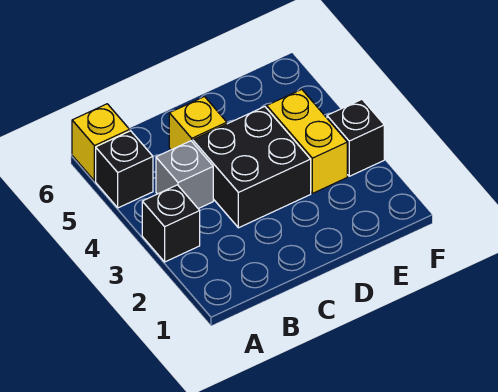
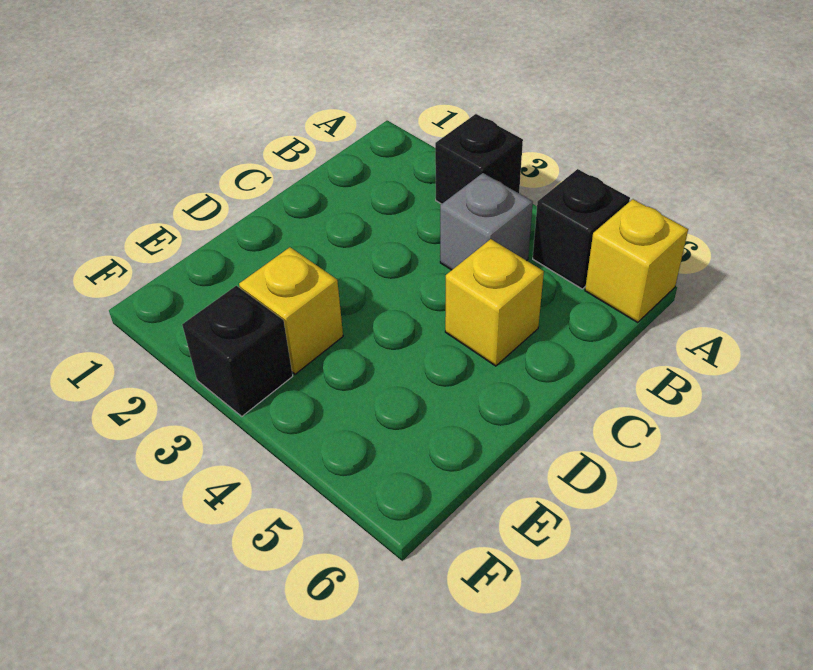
black 2x2 brick [193,107,311,228] -> none
yellow 1x2 brick [267,89,347,193] -> yellow 1x1 brick [239,247,343,374]

